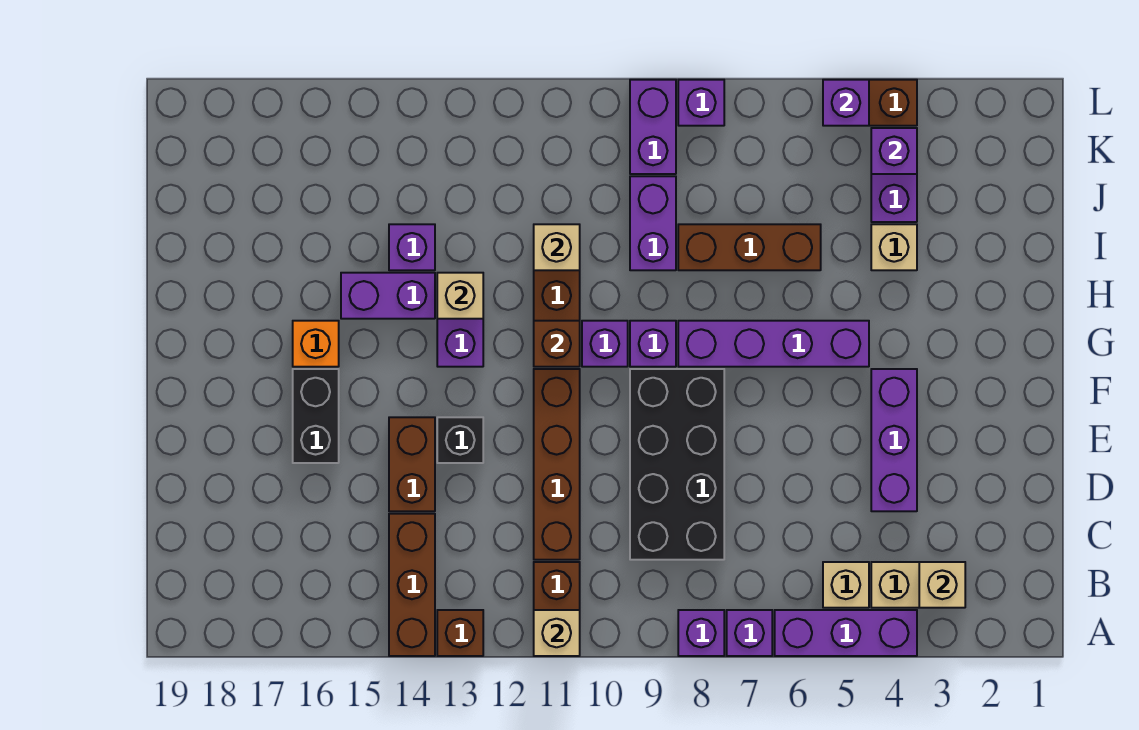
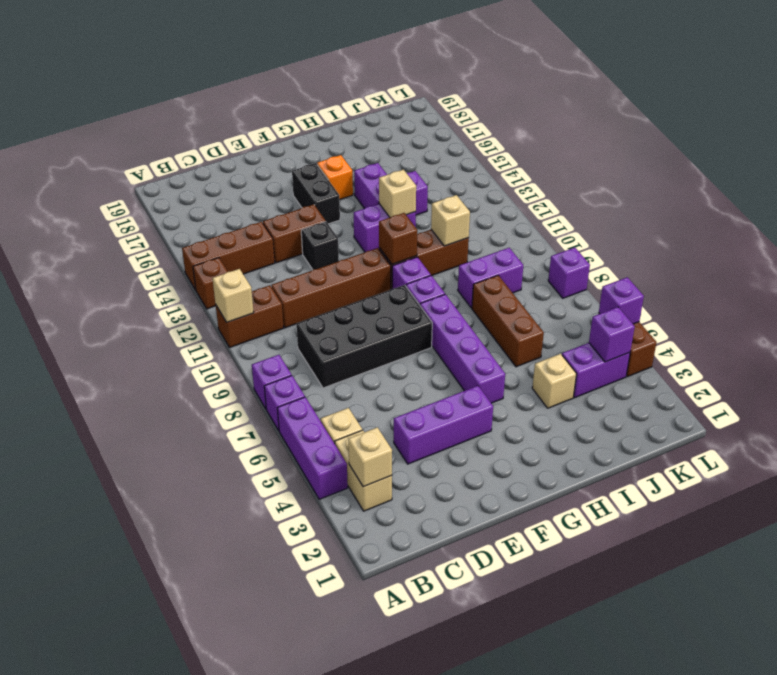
black 1x2 brick [293,369,339,463] -> black 1x2 brick turned to [292,163,340,224]
purple 1x2 brick [630,80,676,174] -> none

